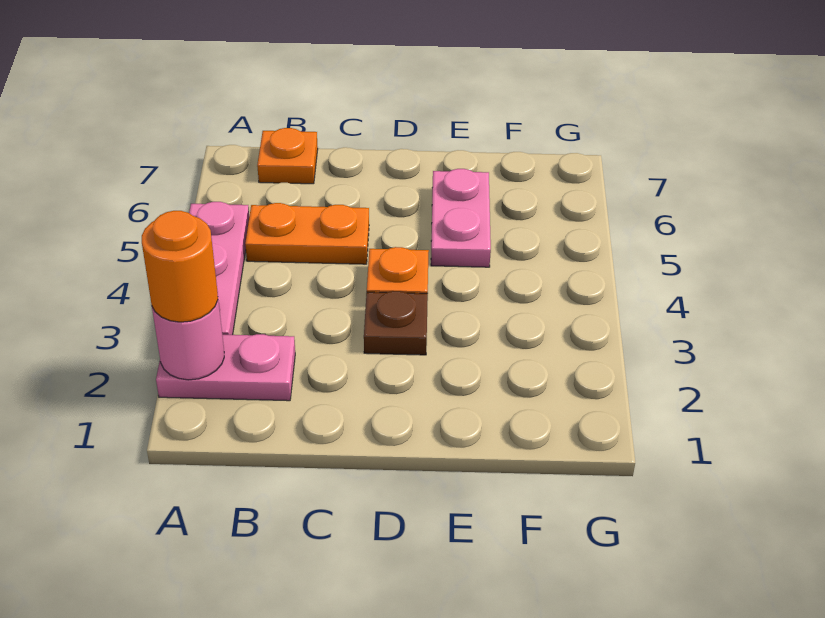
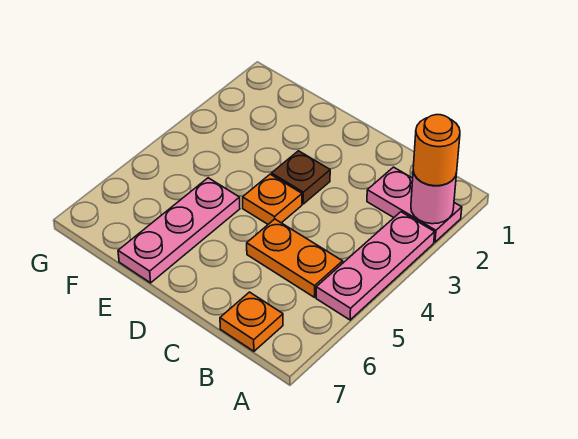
pink 1x2 plate [431,169,491,267] -> pink 1x3 plate [118,178,240,283]

